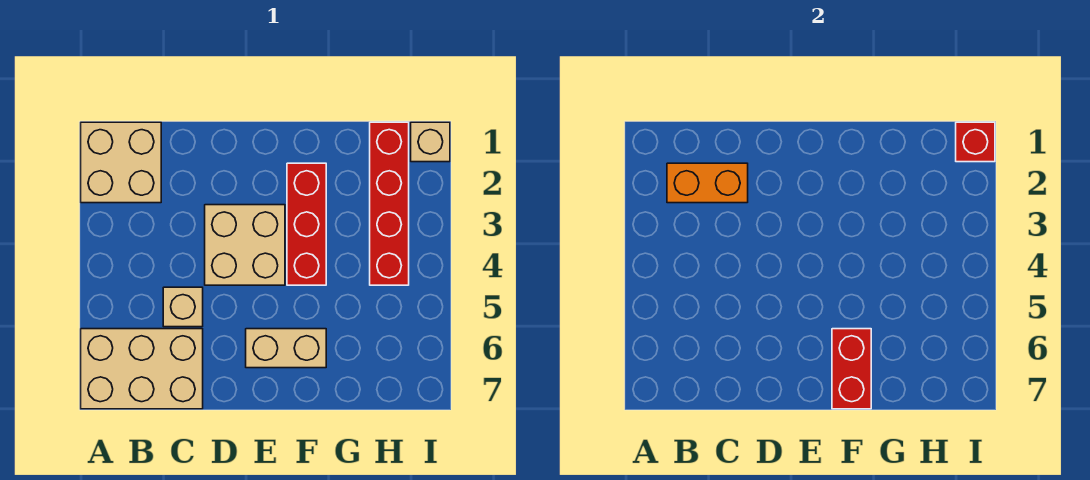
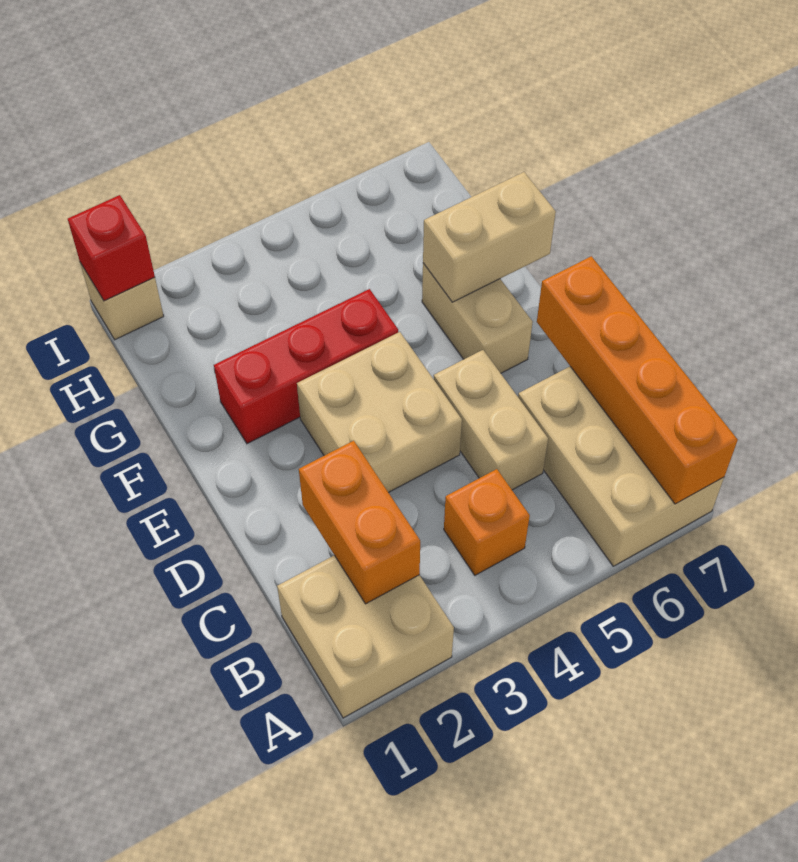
none -> orange 1x4 brick [537,256,738,504]
none -> orange 1x1 brick [444,469,530,575]
tan 1x1 brick [163,287,203,327] -> tan 1x2 brick [434,350,548,490]
red 1x2 brick [832,329,871,409] -> tan 1x2 brick [423,172,556,302]
red 1x4 brick [370,122,409,285] -> none

